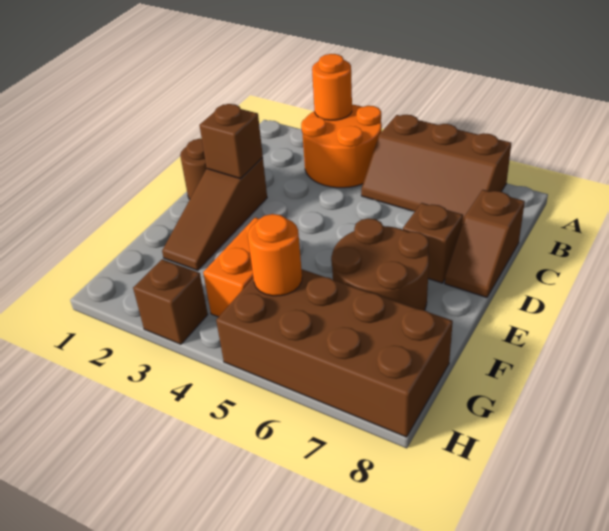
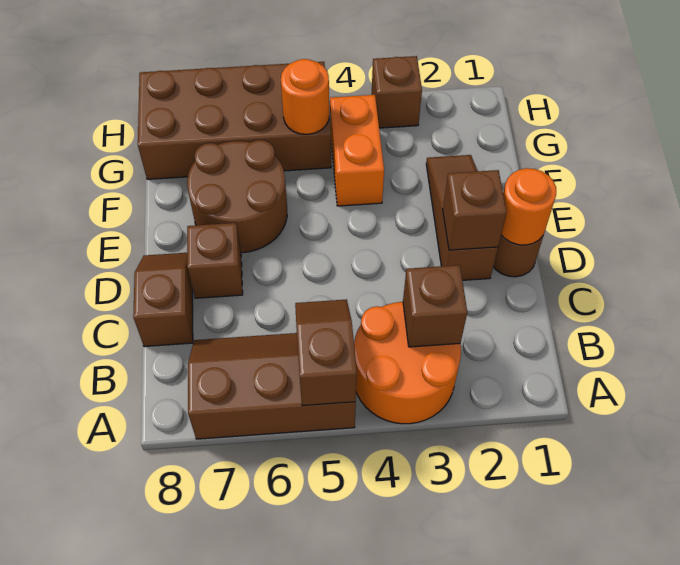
orange 1x1 round brick [312,54,352,120] -> orange 1x1 round brick moved to [501,168,556,245]
none -> brown 1x2 slope [295,299,357,406]
none -> brown 1x1 brick [403,265,467,347]

